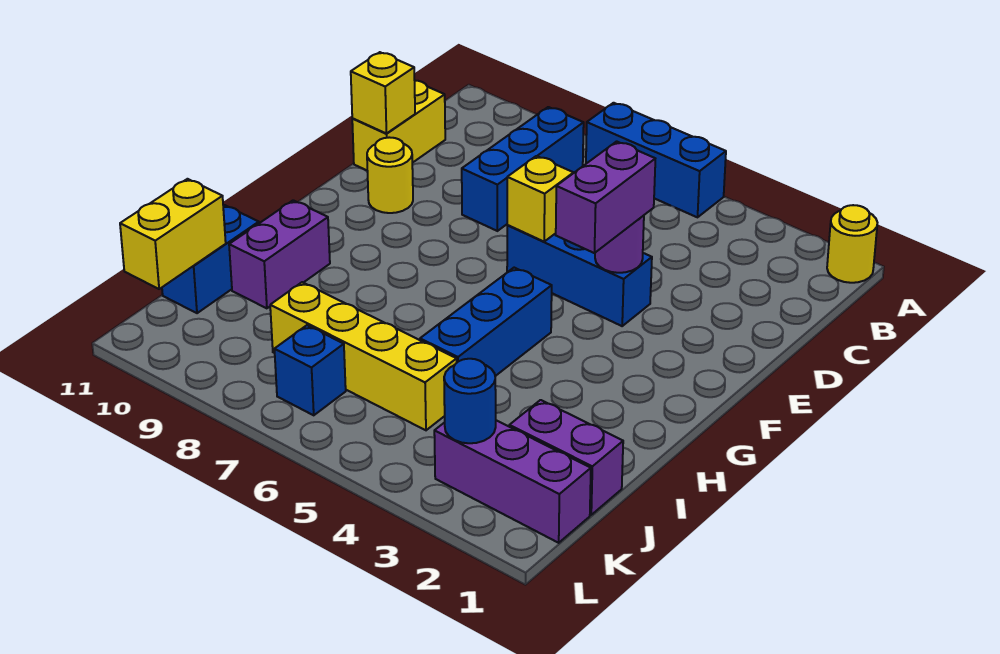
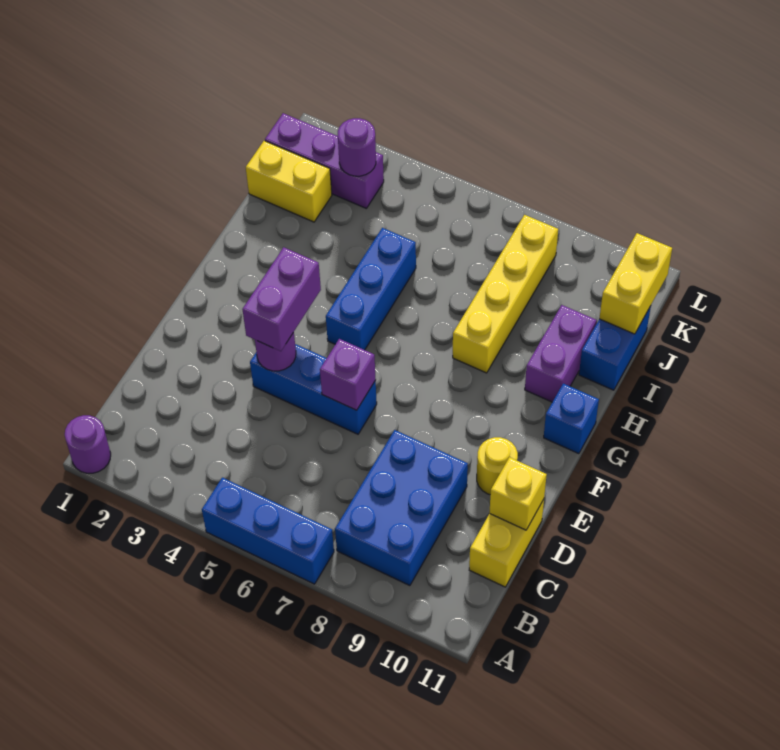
yellow 1x1 round brick [827,205,877,283] -> purple 1x1 round brick [65,415,111,473]
blue 1x3 brick [462,107,584,231] -> blue 2x3 brick [335,430,468,586]
yellow 1x1 brick [507,156,573,242] -> purple 1x1 brick [320,339,376,410]
purple 1x2 brick [509,400,623,515] -> yellow 1x2 brick [246,141,332,222]
yellow 1x4 brick [270,282,457,430] -> yellow 1x4 brick turned to [453,215,558,373]
blue 1x1 round brick [444,359,496,443] -> purple 1x1 round brick [338,118,376,176]
blue 1x1 brick [274,325,346,415] -> blue 1x1 brick moved to [544,384,599,454]

